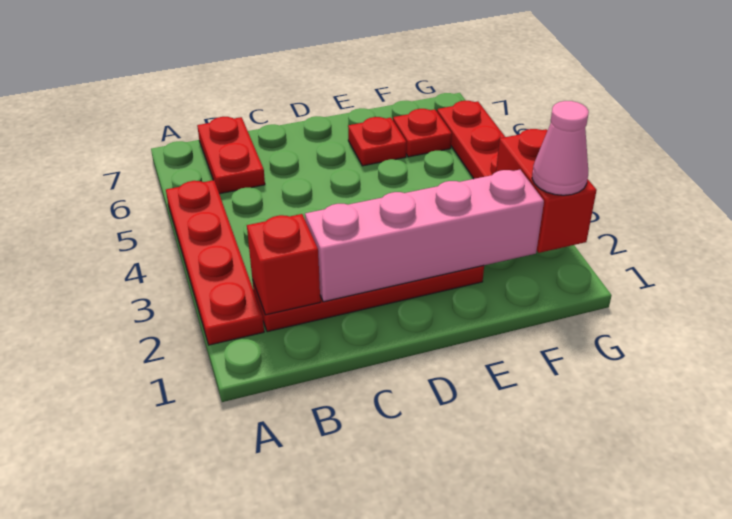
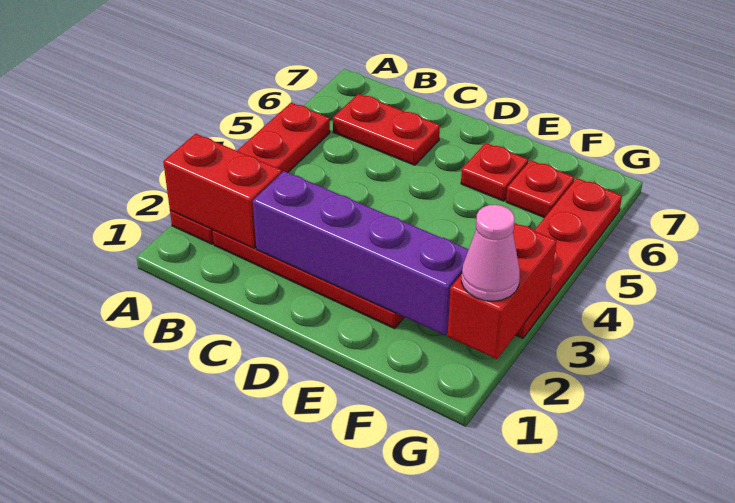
red 1x1 brick [247,214,320,315] -> red 1x2 brick [163,134,282,248]
red 1x2 plate [197,117,265,194] -> red 1x2 plate turned to [333,94,440,165]
pink 1x4 brick [305,170,544,302] -> purple 1x4 brick [253,171,469,335]

